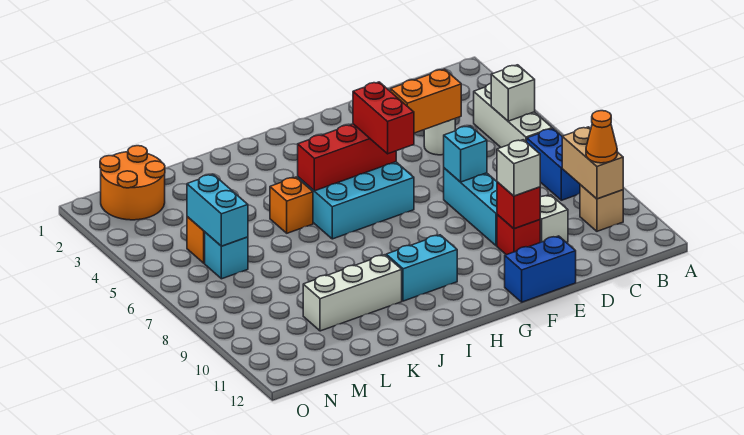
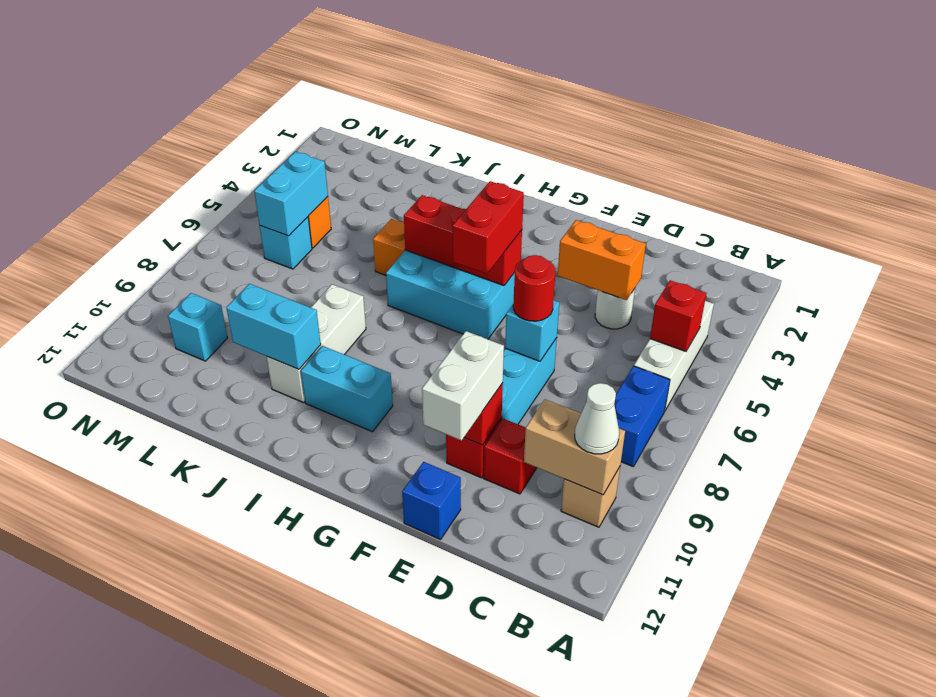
white 1x1 brick [491,65,535,121] -> red 1x1 brick [650,280,706,351]
tan 1x2 brick [562,127,623,199] -> tan 1x2 brick turned to [524,399,625,495]
orange 1x1 cone [586,111,617,163] -> white 1x1 cone [575,383,619,454]
white 1x1 brick [540,195,568,243] -> red 1x1 brick [484,419,537,494]
none -> red 1x1 round brick [513,255,555,321]
white 1x1 brick [497,140,540,196] -> white 1x2 brick [422,331,504,441]
blue 1x2 brick [505,236,576,302] -> blue 1x1 brick [402,462,461,540]
white 1x3 brick [303,255,402,331] -> white 1x3 brick turned to [267,284,366,403]
none -> cyan 1x2 brick [226,284,321,369]
orange 2x2 round brick [100,146,165,220] -> none
none -> cyan 1x1 brick [168,293,227,361]

